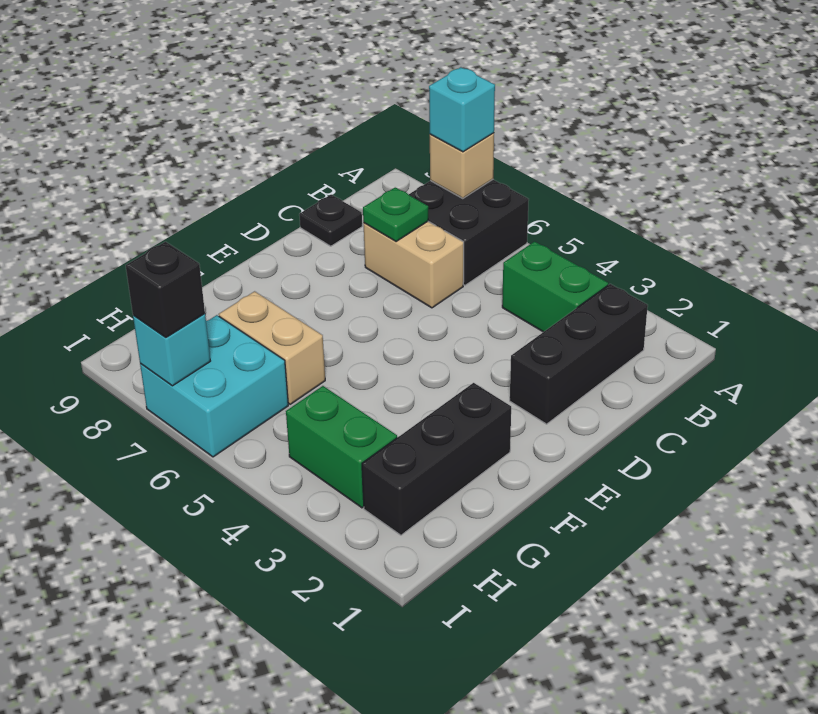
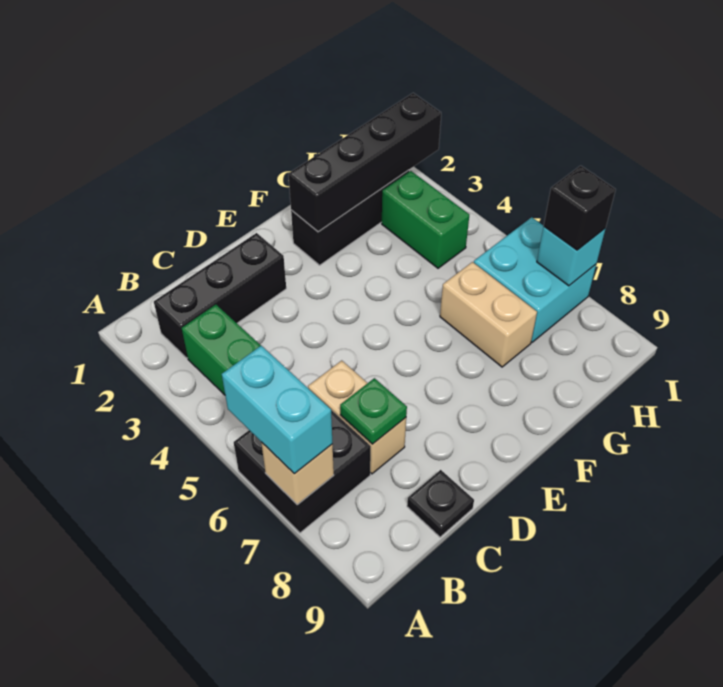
cyan 1x1 brick [429,67,495,152] -> cyan 1x2 brick [222,346,332,474]
none -> black 1x4 brick [288,93,441,232]

